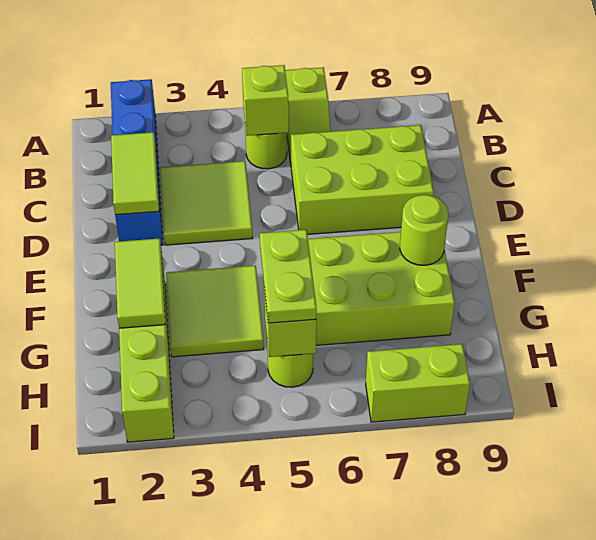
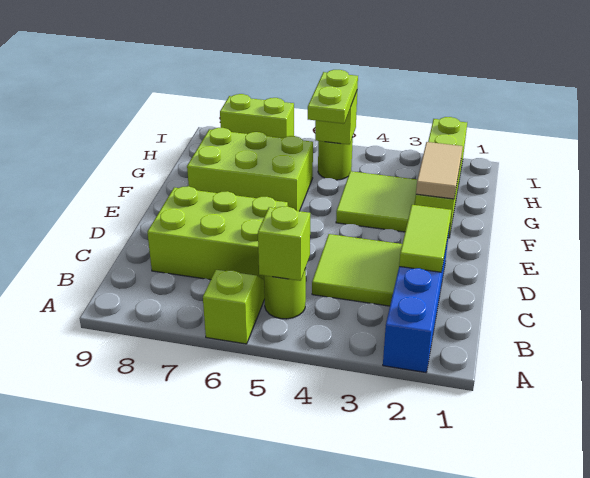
lime 1x2 tile [115,238,166,328] -> tan 1x2 tile [416,142,463,199]
lime 1x1 round brick [400,195,448,265] -> none

